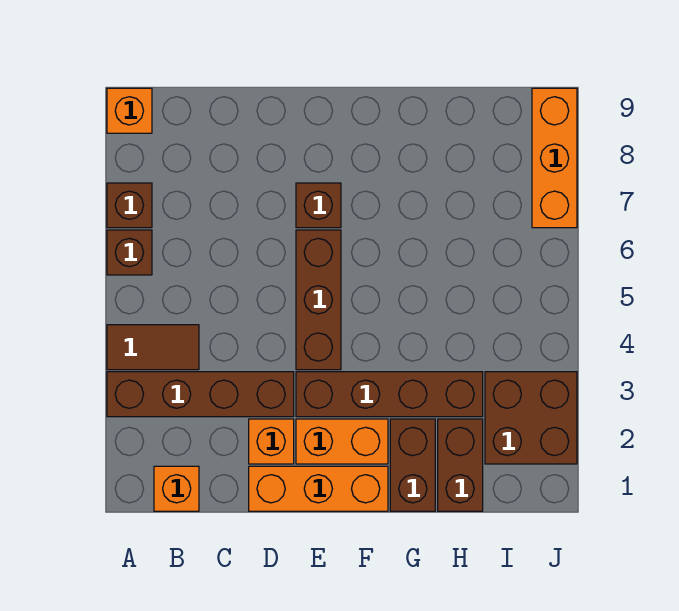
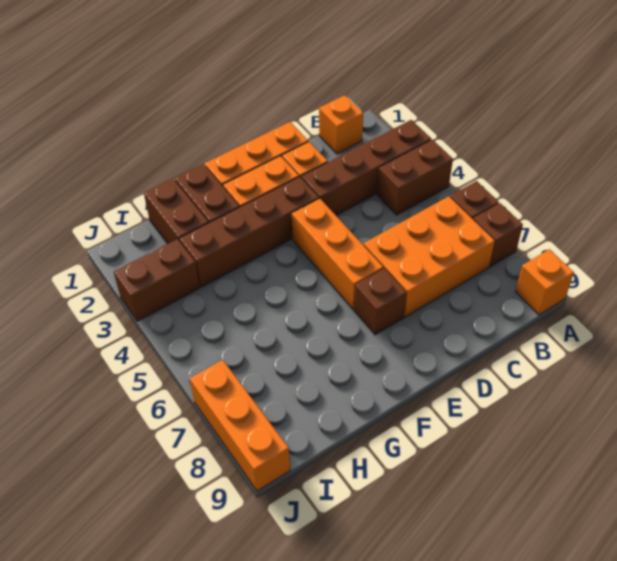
brown 1x2 tile [107,325,199,370] -> brown 1x2 brick [377,140,453,215]
none -> orange 2x3 brick [364,196,495,317]
brown 1x3 brick [296,230,341,370] -> orange 1x3 brick [292,198,383,309]
brown 2x2 brick [485,372,577,464] -> brown 1x2 brick [114,239,200,321]

